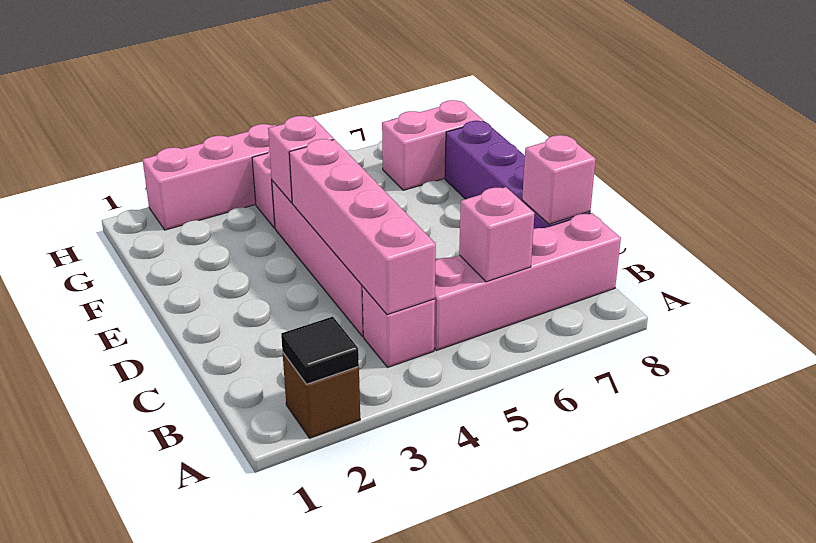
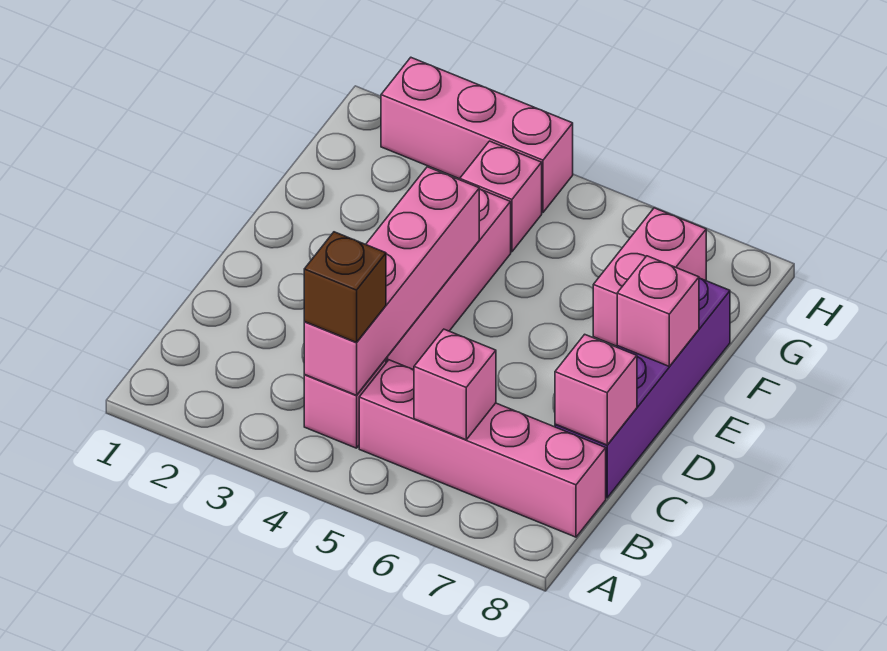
brown 1x1 brick [283,353,360,438] -> brown 1x1 brick moved to [304,232,386,342]
black 1x1 tile [281,317,359,384] -> none
pink 1x1 brick [268,116,334,203] -> pink 1x1 brick moved to [617,256,699,366]
pink 1x2 brick [382,100,484,190] -> pink 1x2 brick turned to [593,208,706,346]

